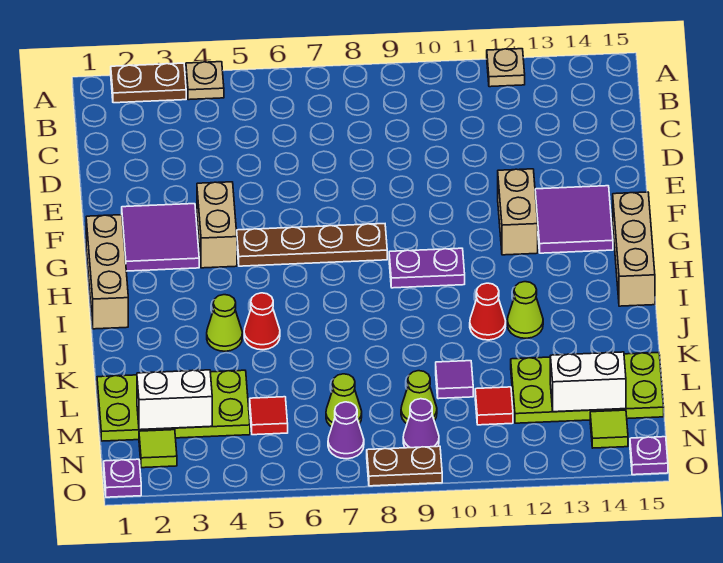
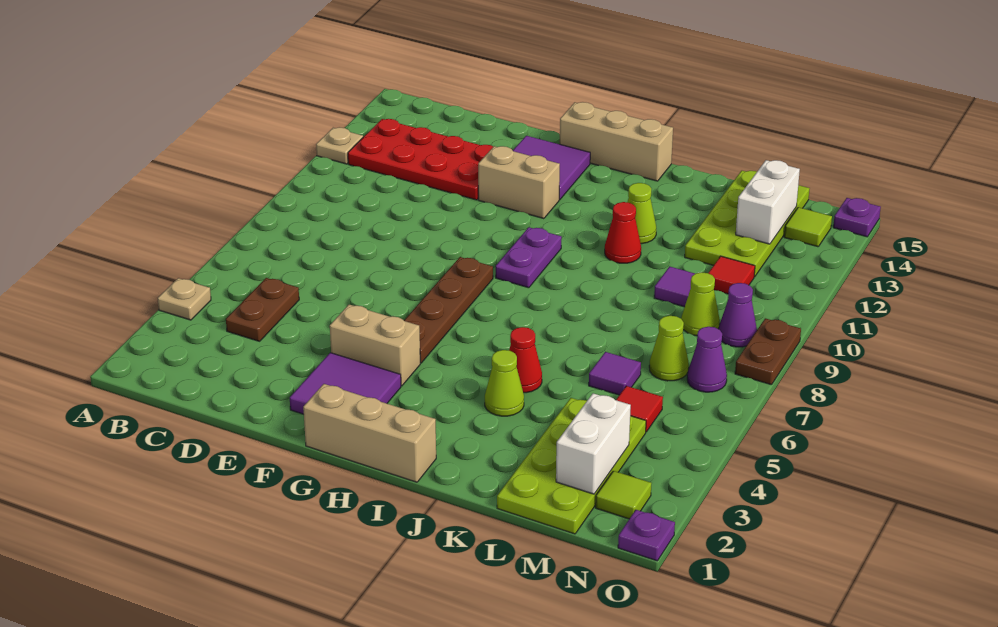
brown 1x2 plate [111,63,186,103] -> brown 1x2 plate moved to [226,278,299,341]
none -> red 2x4 plate [348,119,493,200]
none -> purple 1x1 tile [589,352,641,395]

